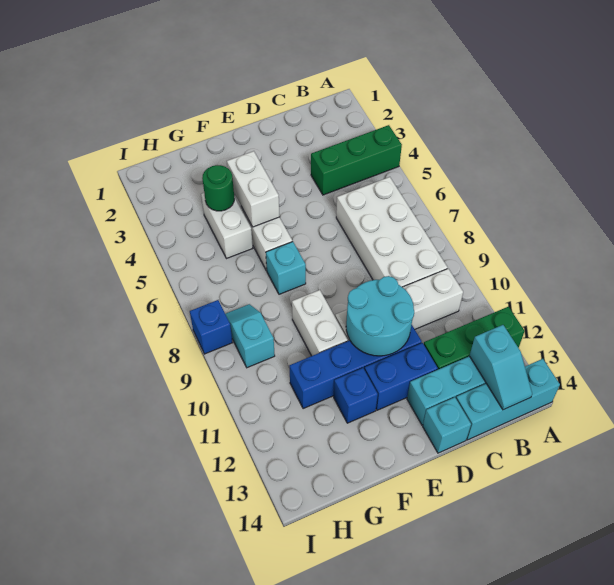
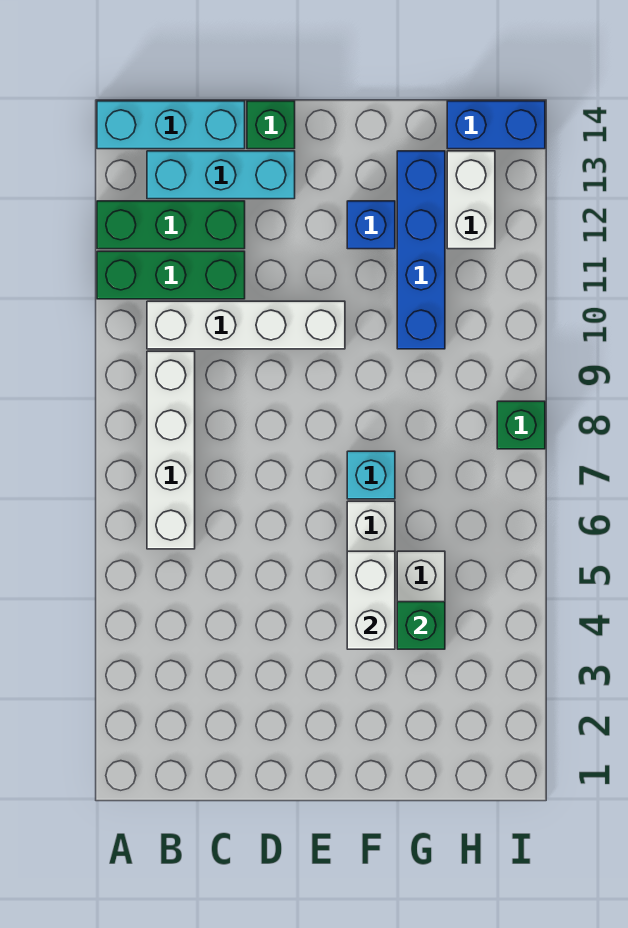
green 1x3 brick [311,125,402,195] -> green 1x3 brick moved to [97,251,245,299]
white 2x4 brick [336,177,448,287] -> white 1x4 brick [147,351,195,549]
cyan 1x2 slope [470,325,532,410] -> none
cyan 2x2 round brick [346,276,414,356] -> none
blue 1x4 brick [289,325,422,409] -> blue 1x4 brick turned to [397,151,445,349]
blue 1x2 brick [364,343,438,410] -> blue 1x2 brick moved to [447,101,545,149]
cyan 1x1 brick [423,397,471,453] -> green 1x1 brick [247,101,295,149]
white 1x2 brick [292,290,348,356] -> white 1x2 brick moved to [447,151,495,249]
green 1x1 round brick [202,165,234,211] -> green 1x1 brick [397,602,445,649]
cyan 1x2 slope [225,304,275,368] -> none
blue 1x1 brick [190,300,233,354] -> green 1x1 brick [497,401,545,449]

